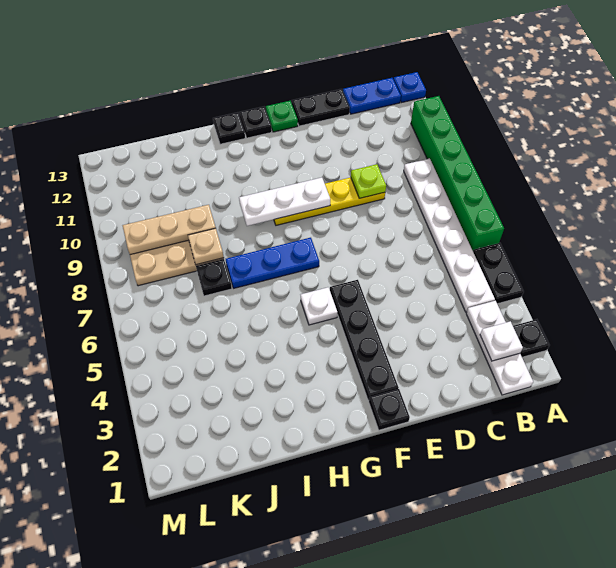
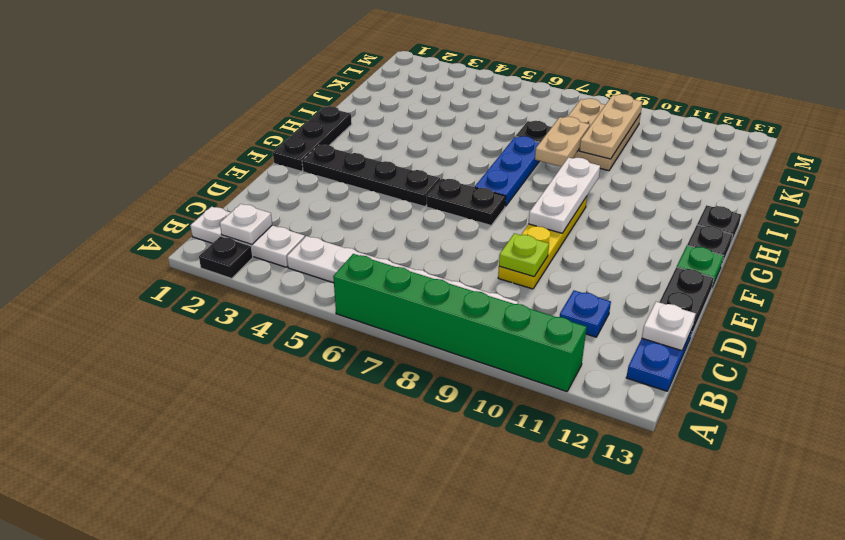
black 1x2 plate [473,243,524,304] -> black 1x2 plate moved to [427,179,506,225]
blue 1x1 plate [393,72,426,103] -> blue 1x1 plate moved to [560,291,611,337]
black 1x1 plate [369,389,410,430] -> black 1x3 plate [273,106,352,171]
white 1x1 plate [301,287,337,325] -> white 1x1 plate moved to [642,302,696,351]
tan 1x1 plate [188,228,224,265] -> tan 1x2 plate [535,117,590,167]

